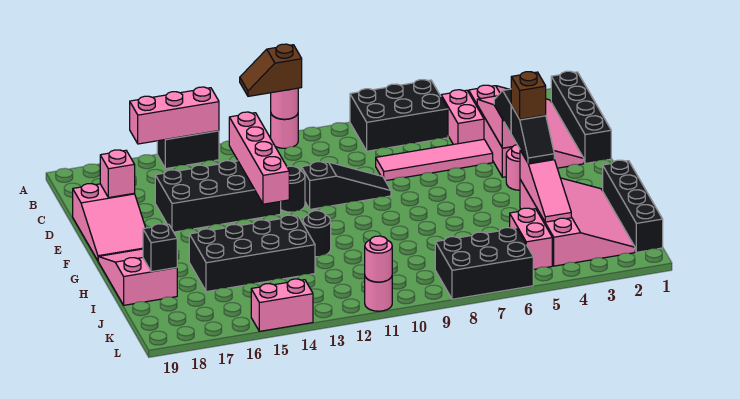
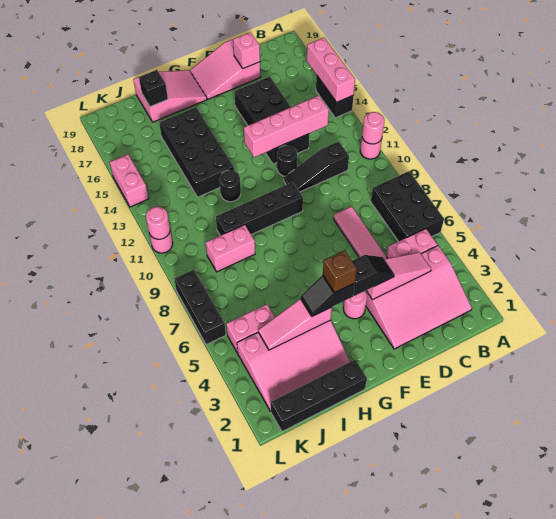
brown 1x2 slope [240,44,302,96] -> none
black 1x4 brick [551,71,611,164] -> black 1x4 brick moved to [216,182,303,235]
black 1x3 slope [302,162,391,209] -> black 1x3 slope turned to [283,141,349,192]
none -> pink 1x2 brick [206,225,255,272]
black 2x3 brick [435,228,533,299] -> black 1x3 brick [174,270,226,345]

